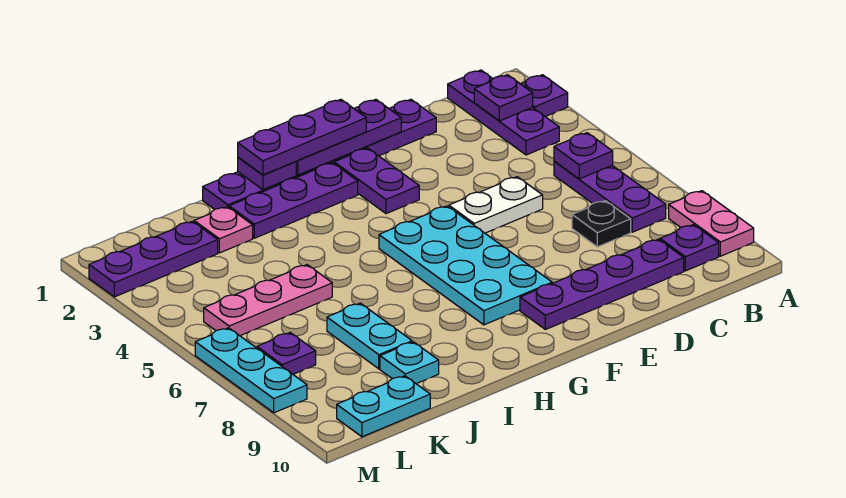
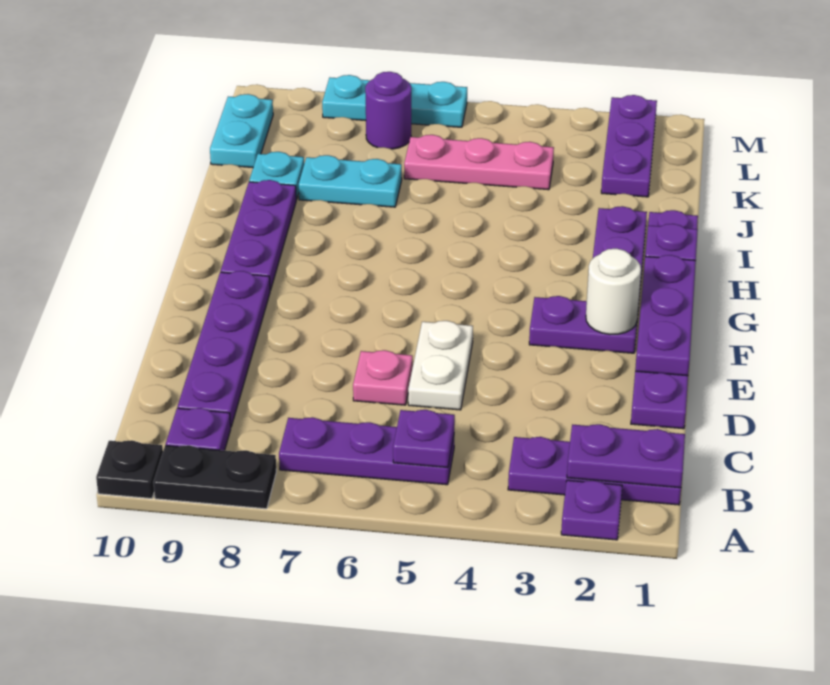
pink 1x2 plate [669,191,754,256] -> black 1x2 plate [153,445,276,509]
purple 1x1 plate [474,75,533,121] -> purple 1x2 plate [567,424,685,488]
black 1x1 plate [572,201,631,247] -> black 1x1 plate moved to [96,440,163,498]
purple 1x3 plate [238,99,366,175] -> purple 1x3 plate moved to [221,180,297,290]
none -> white 1x1 round brick [586,248,641,334]
cyan 2x4 plate [379,206,552,325] -> none
pink 1x1 plate [194,207,253,253] -> pink 1x1 plate moved to [353,350,413,405]
pink 1x3 plate [204,265,332,336] -> pink 1x3 plate turned to [404,135,554,190]
purple 1x1 plate [257,333,316,374] -> purple 1x1 round brick [365,72,411,149]

